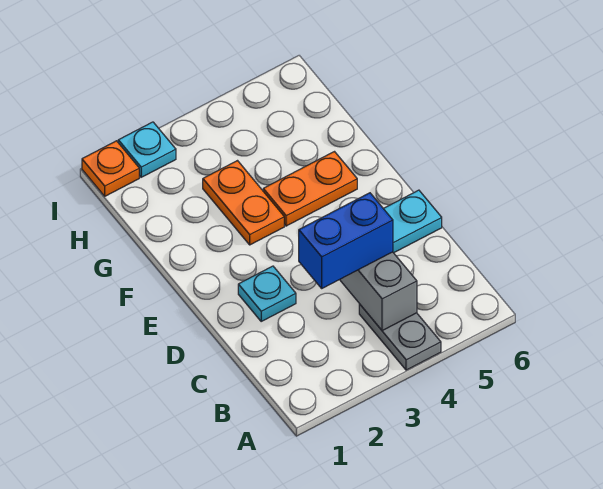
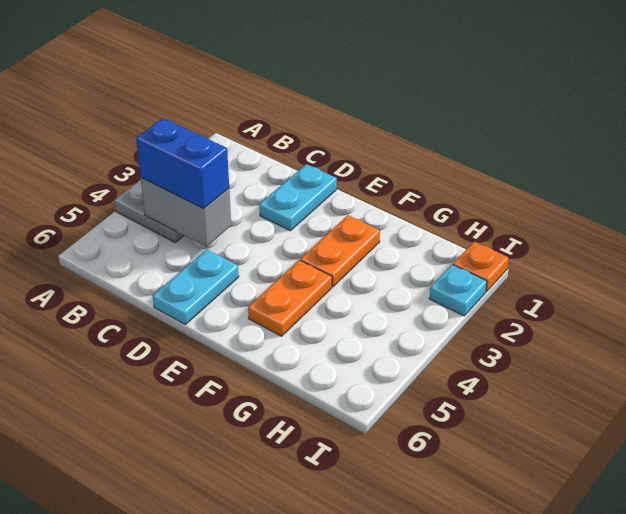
blue 1x2 brick [299,193,393,288] -> blue 1x2 brick turned to [136,118,229,209]
cyan 1x1 plate [238,266,296,321] -> cyan 1x2 plate [259,164,337,231]
orange 1x2 plate [203,161,284,245] -> orange 1x2 plate turned to [300,215,380,287]

